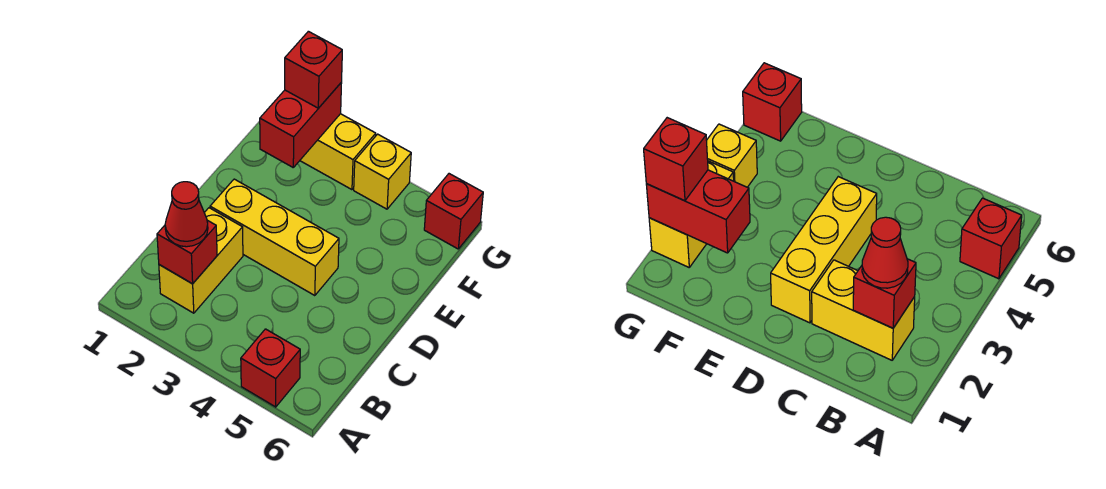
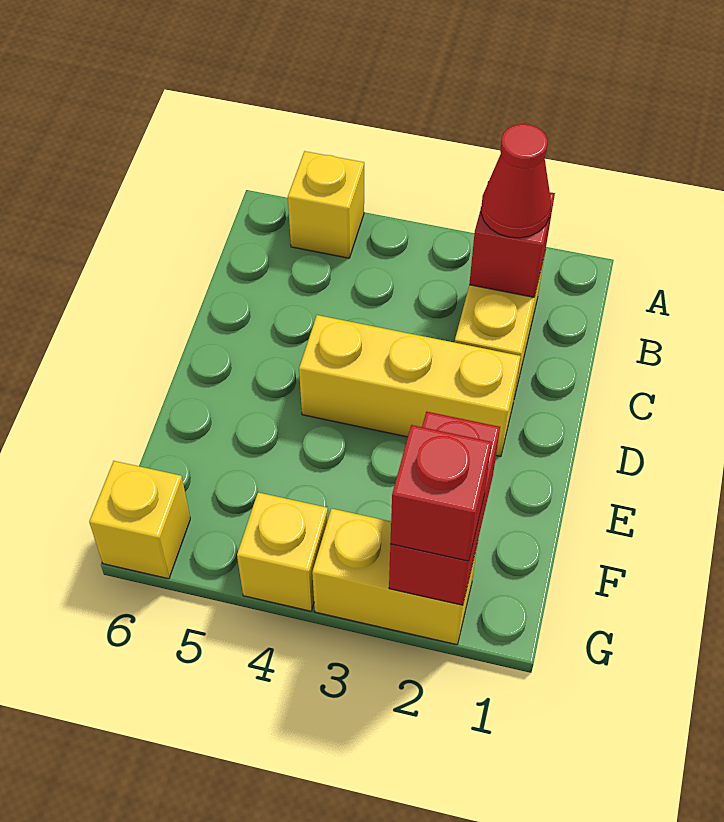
red 1x1 brick [241,329,300,407] -> yellow 1x1 brick [288,151,364,258]
red 1x1 brick [424,174,483,249] -> yellow 1x1 brick [89,461,190,579]

